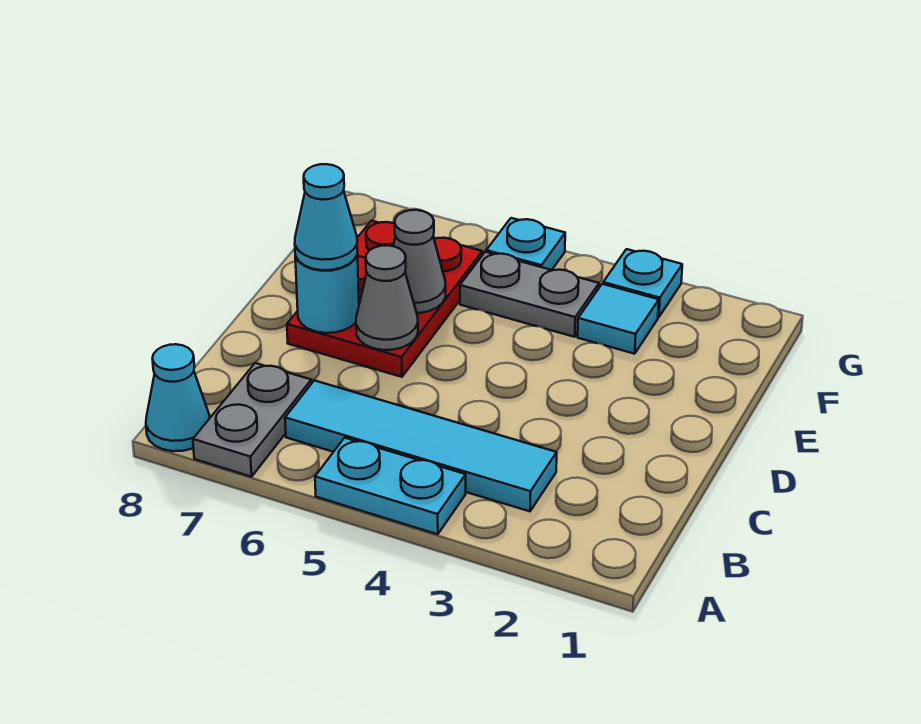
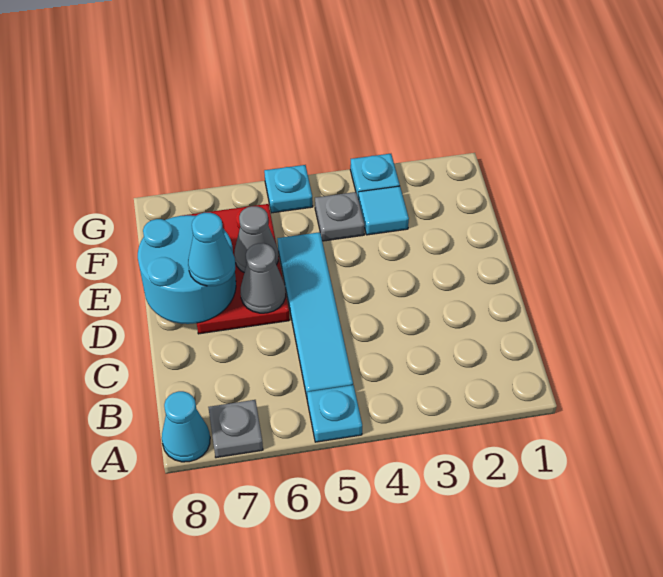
cyan 1x2 plate [315,438,466,534] -> cyan 1x1 plate [307,385,362,442]
grey 1x2 plate [193,363,312,477] -> grey 1x1 plate [208,400,263,458]
cyan 1x4 tile [285,380,557,511] -> cyan 1x4 tile turned to [277,232,353,397]
cyan 1x1 round brick [295,255,359,333] -> cyan 2x2 round brick [138,213,236,324]
grey 1x2 plate [460,252,599,337] -> grey 1x1 plate [315,192,365,241]

